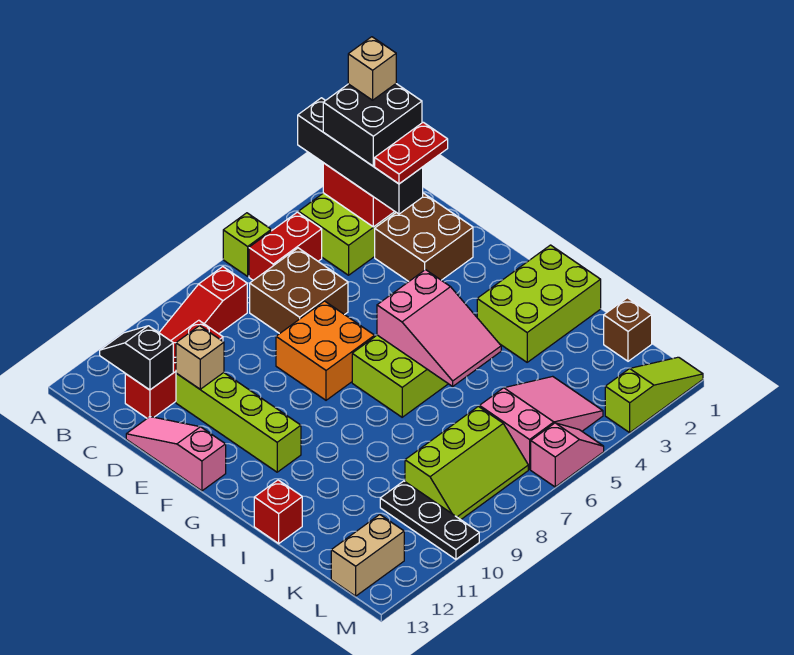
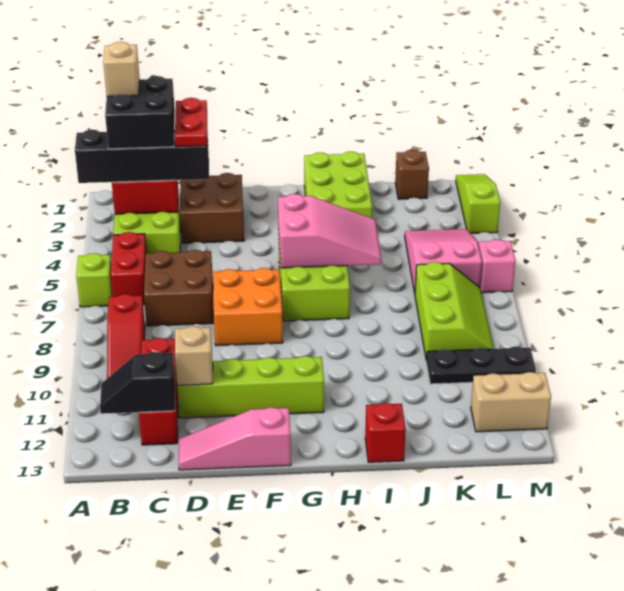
tan 1x2 brick [331,515,404,596] -> tan 1x2 brick turned to [471,372,551,432]

